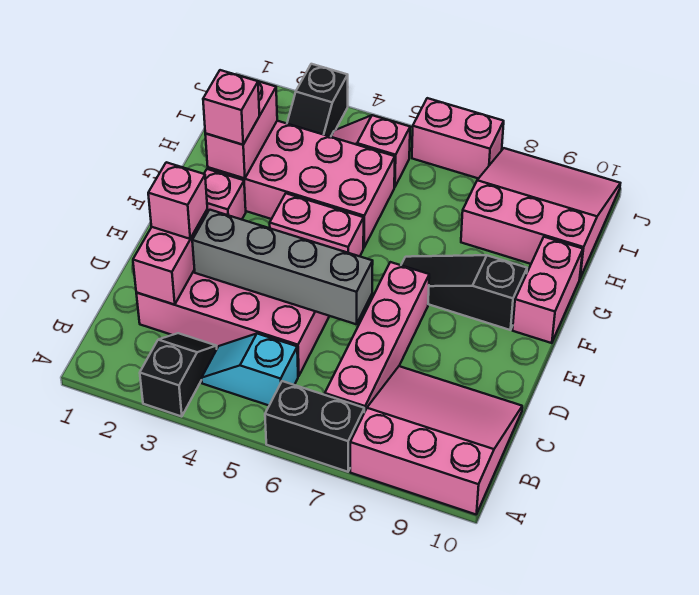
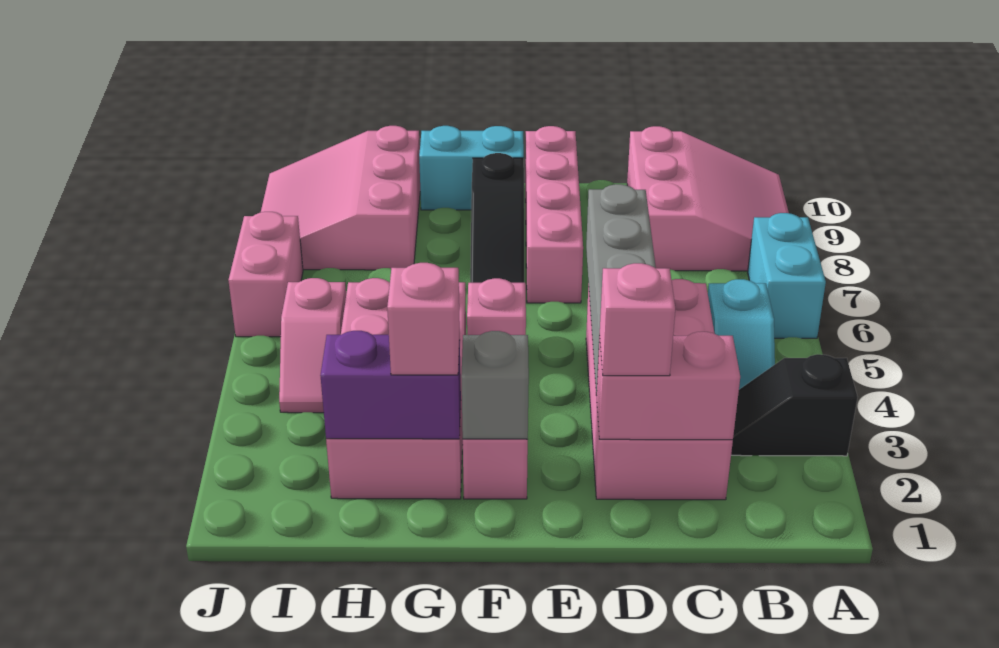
black 1x2 brick [265,381,364,472] -> cyan 1x2 brick [748,213,826,338]
pink 3x3 slope [350,366,522,514] -> pink 3x3 slope turned to [627,126,789,271]
pink 1x4 brick [325,262,429,412] -> pink 1x4 brick turned to [525,126,583,303]
none -> grey 1x1 brick [461,331,529,439]
pink 1x2 brick [270,193,364,256] -> pink 1x1 brick [467,278,526,335]
pink 1x2 brick [513,237,583,343] -> cyan 1x2 brick [419,126,524,210]
pink 1x2 brick [205,81,277,179] -> purple 1x2 brick [320,331,461,439]
black 1x2 slope [287,64,348,137] -> none

